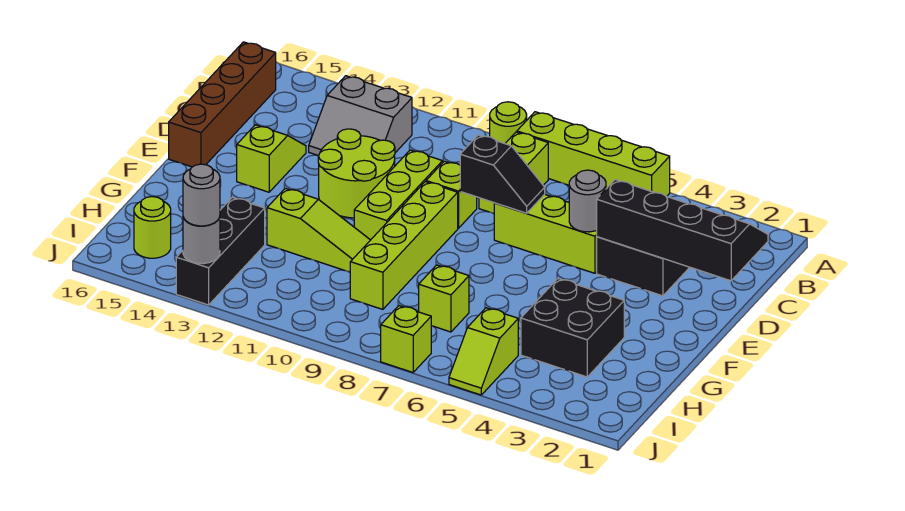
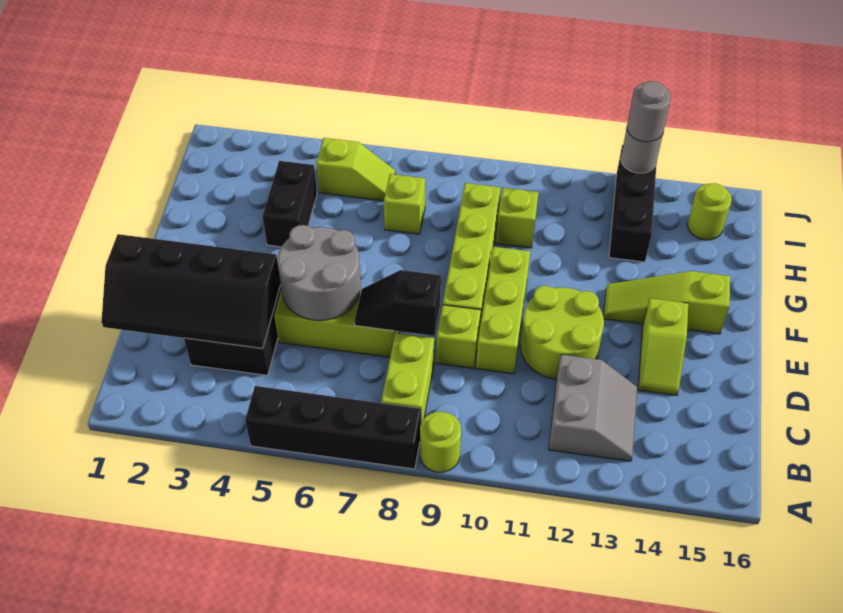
lime 1x4 brick [517,112,670,196] -> black 1x4 brick [245,386,421,469]
grey 2x2 slope [309,76,412,156] -> grey 2x2 slope turned to [549,355,637,461]
brown 1x4 brick [169,42,276,167] -> none
grey 1x1 round brick [569,170,606,232] -> grey 2x2 round brick [278,225,361,321]
black 2x2 brick [521,279,624,377] -> black 1x2 brick [262,161,317,247]
lime 1x3 slope [267,188,370,272] -> lime 1x3 slope moved to [603,271,730,334]
lime 1x2 slope [449,308,518,395] -> lime 1x2 slope turned to [316,138,395,201]
lime 1x1 brick [381,306,431,372] -> lime 1x1 brick moved to [496,188,539,248]

